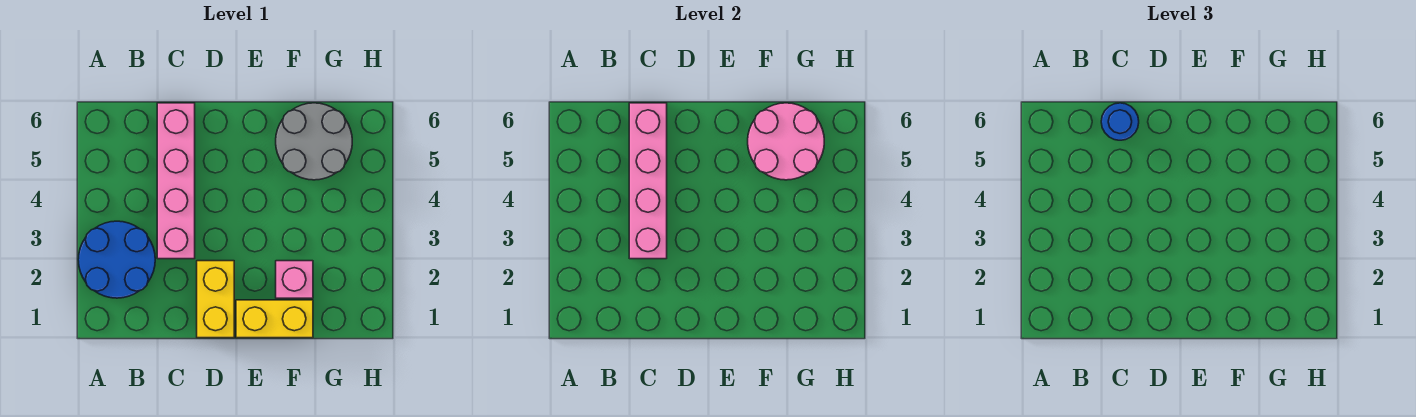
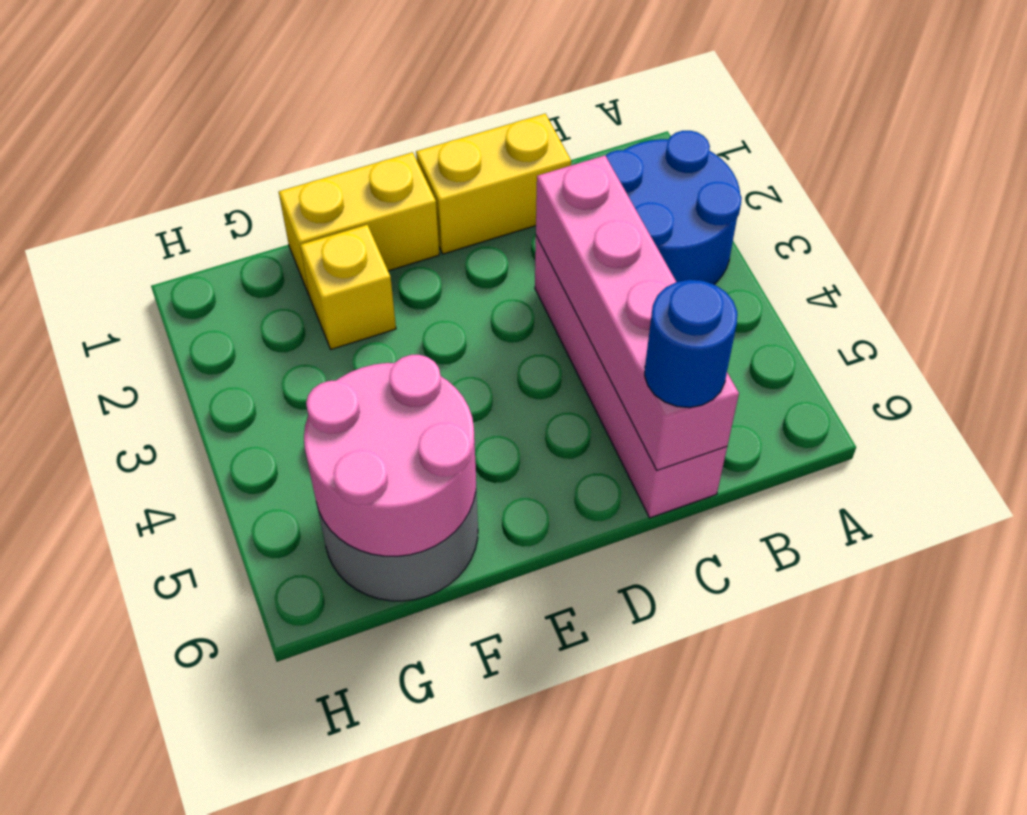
yellow 1x2 brick [197,261,234,338] -> yellow 1x2 brick turned to [416,114,571,254]
pink 1x1 brick [276,261,313,298] -> yellow 1x1 brick [300,225,396,349]

